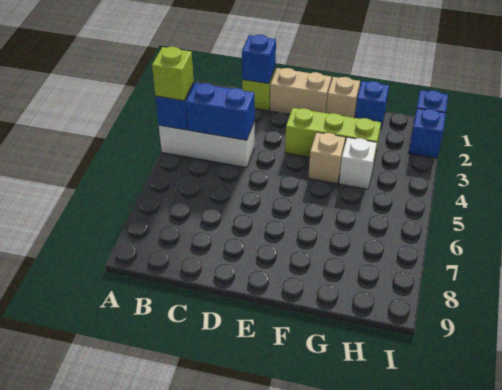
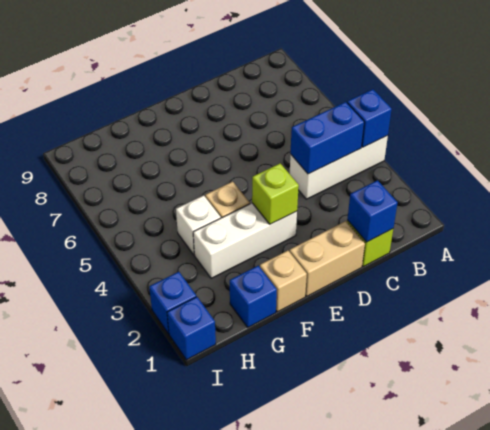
lime 1x1 brick [152,47,194,101] -> lime 1x1 brick moved to [252,163,299,224]
lime 1x3 brick [285,108,381,161] -> white 1x3 brick [193,203,297,278]

